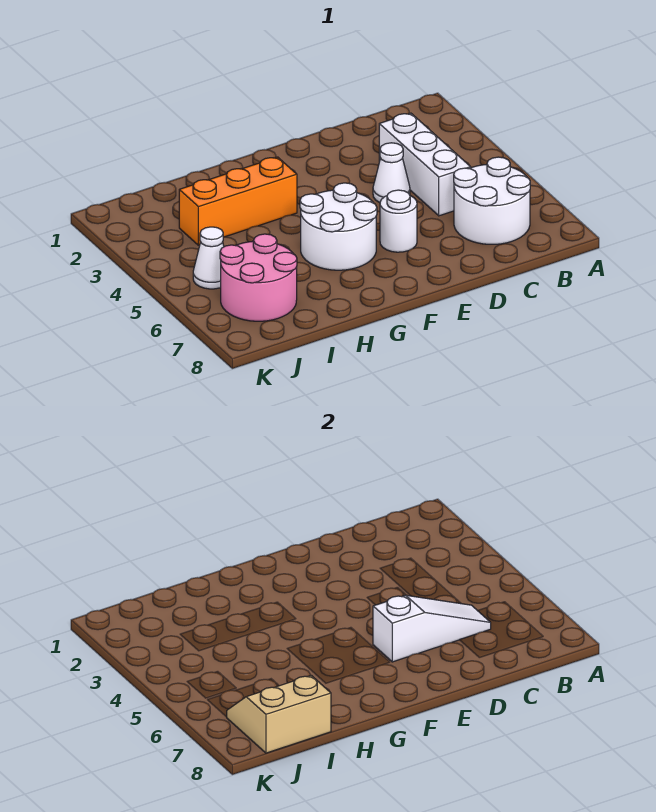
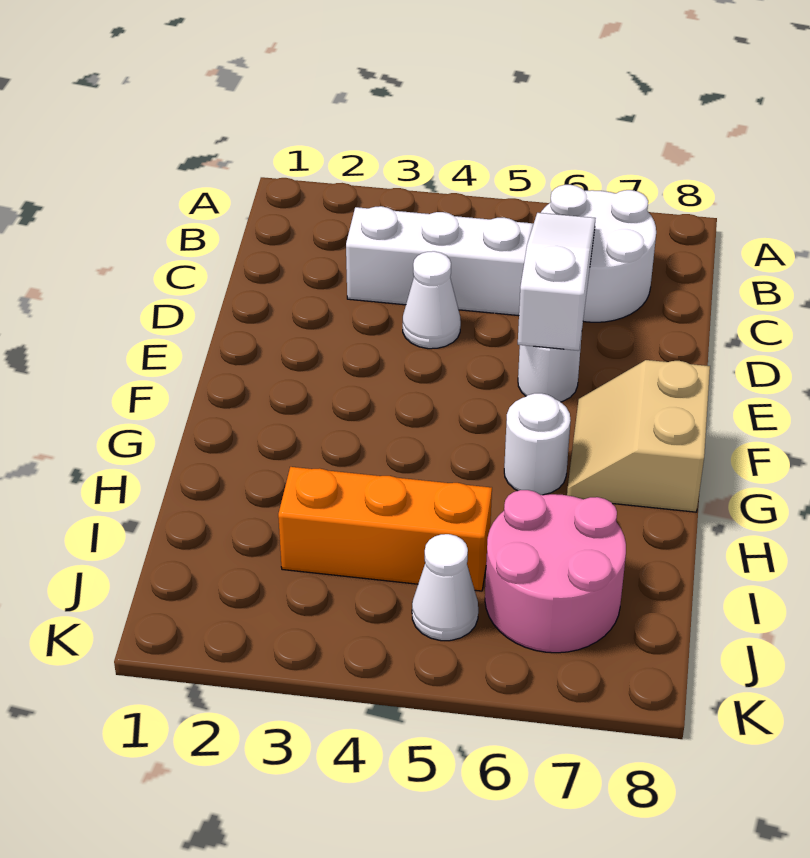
white 2x2 round brick [300,183,377,270] -> white 1x1 round brick [504,393,571,495]
orange 1x3 brick [179,157,297,245] -> orange 1x3 brick turned to [278,467,492,591]
tan 2x2 slope [227,675,331,753] -> tan 2x2 slope moved to [567,360,710,512]

